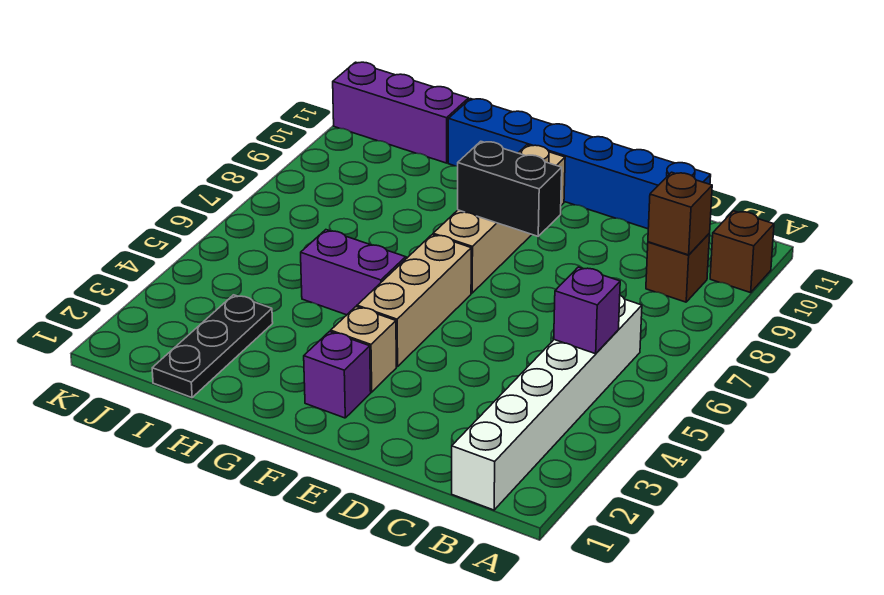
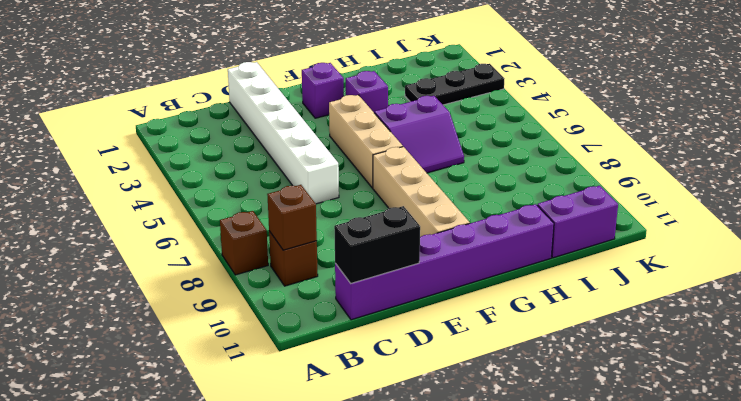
brown 1x1 brick [710,211,774,293] -> brown 1x1 brick moved to [220,211,268,275]
white 1x6 brick [452,295,642,510] -> white 1x6 brick moved to [228,62,339,204]
purple 1x1 brick [554,267,620,354] -> purple 1x1 brick moved to [346,71,388,112]
blue 1x6 brick [448,99,711,229] -> purple 1x6 brick [335,204,554,320]
black 1x2 brick [458,141,562,236] -> black 1x2 brick moved to [334,206,420,283]
tan 1x1 brick [331,307,396,392] -> none
black 1x3 plate [152,295,273,398] -> black 1x3 plate turned to [405,64,505,105]
purple 1x3 brick [333,62,469,163] -> purple 1x2 brick [537,186,618,258]

